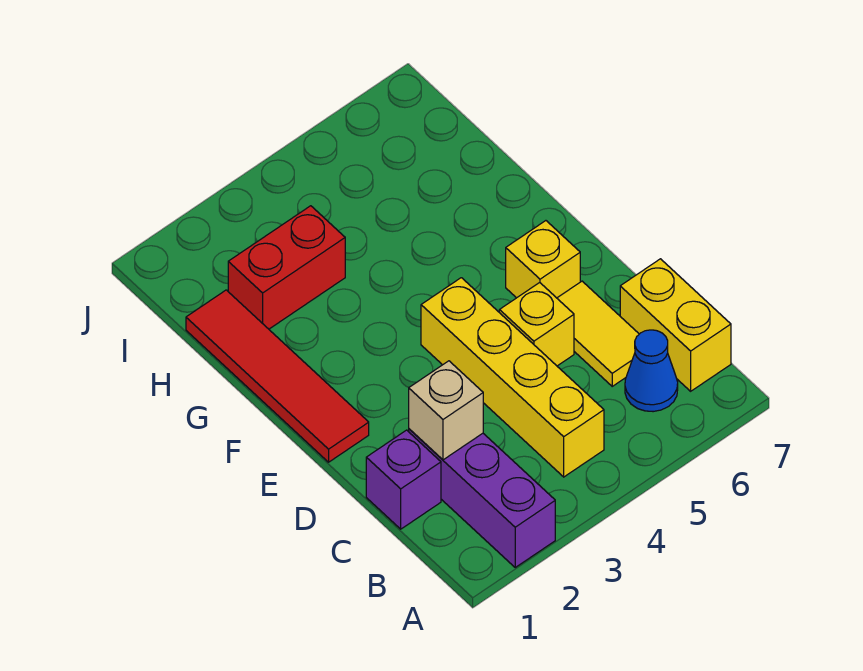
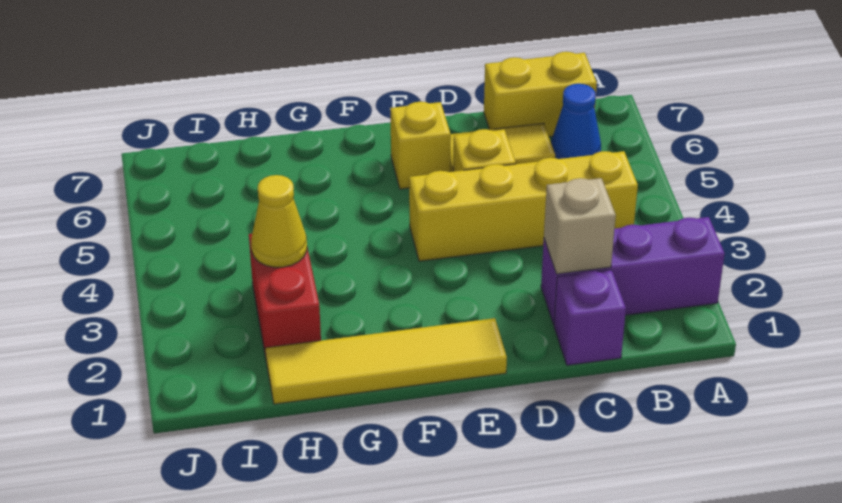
red 1x4 tile [186,290,369,462] -> yellow 1x4 tile [265,318,507,404]
none -> yellow 1x1 cone [251,175,307,267]

